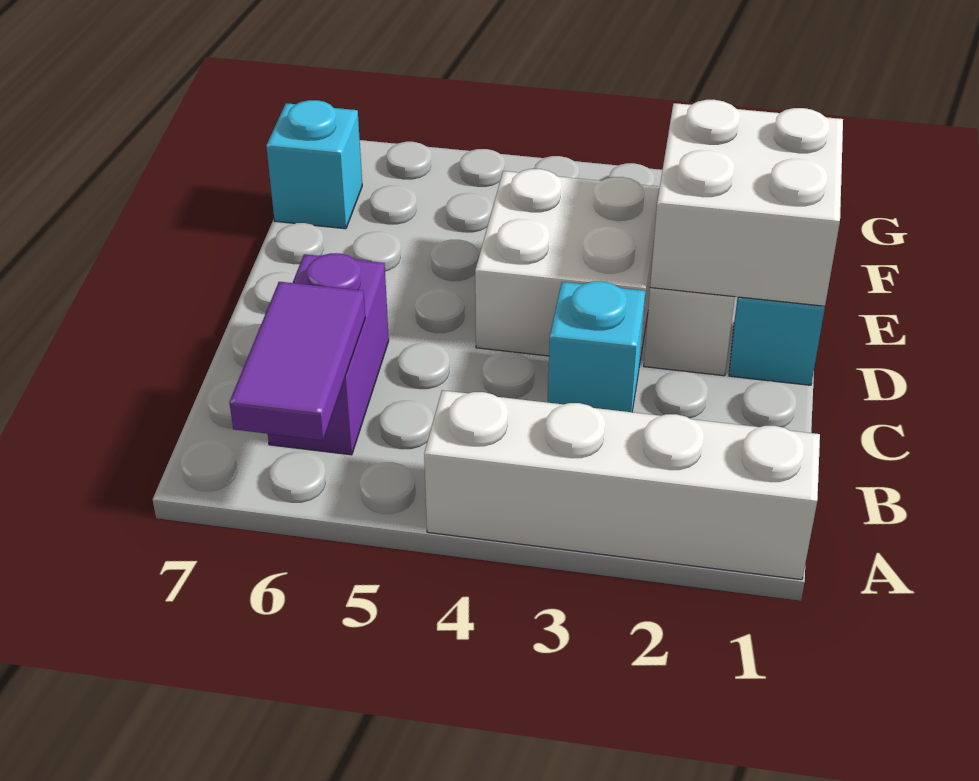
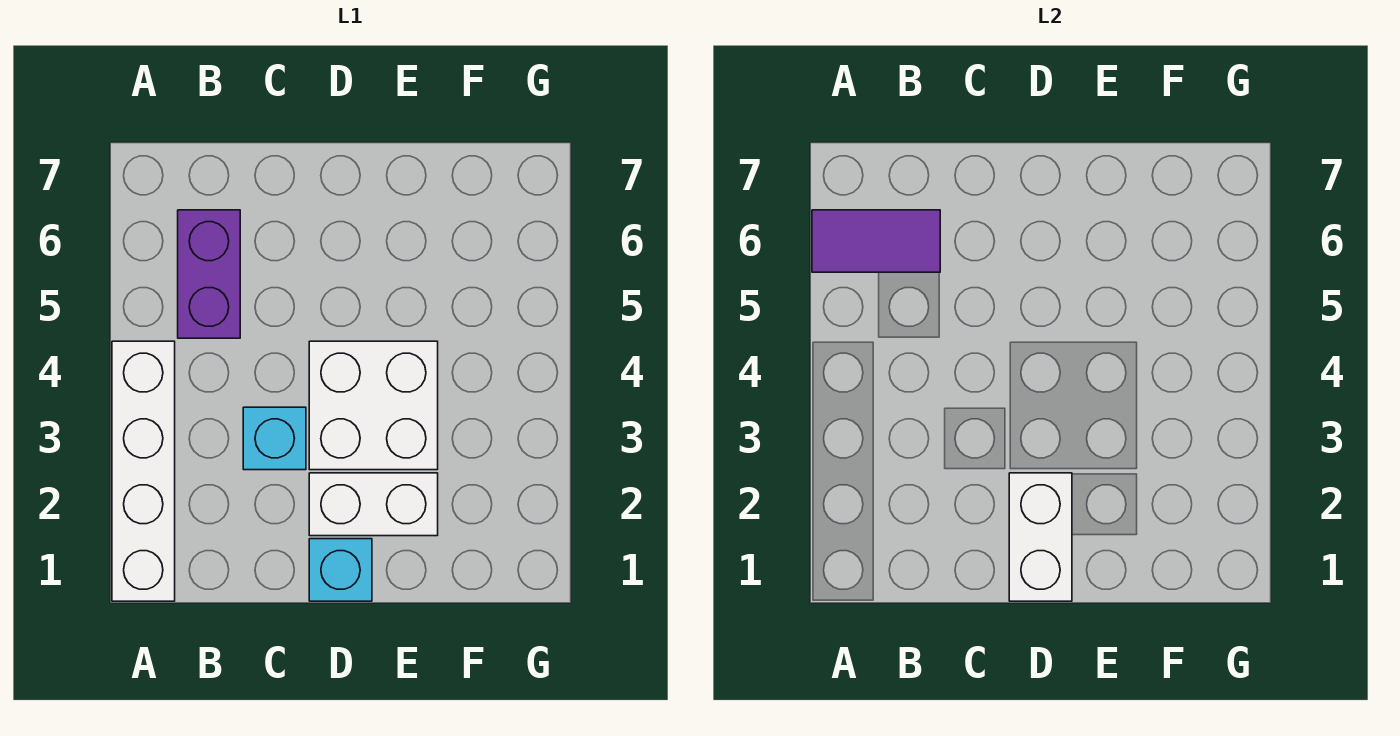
purple 1x2 brick [268,253,389,455] -> purple 1x2 brick turned to [178,210,240,338]
white 2x2 brick [650,100,843,306] -> white 1x2 brick [1009,473,1072,601]
cyan 1x1 brick [266,100,362,229] -> none

